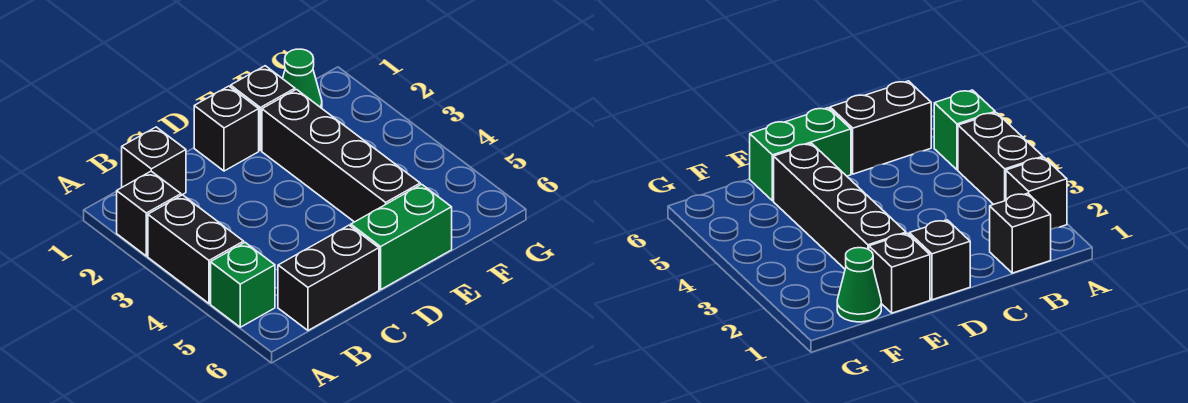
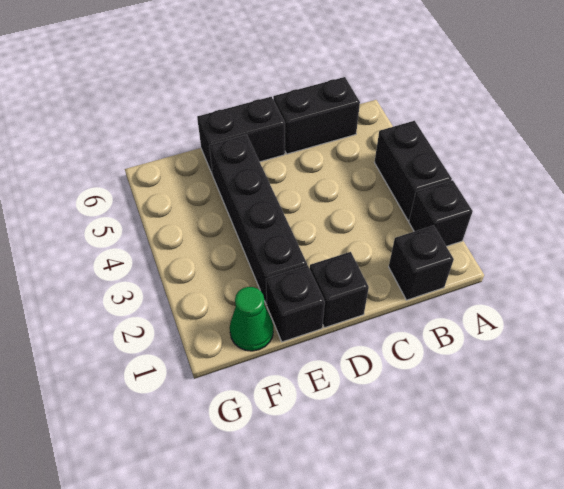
green 1x1 brick [211,243,275,327] -> none
green 1x2 brick [351,184,452,290] -> black 1x2 brick [197,97,285,175]

